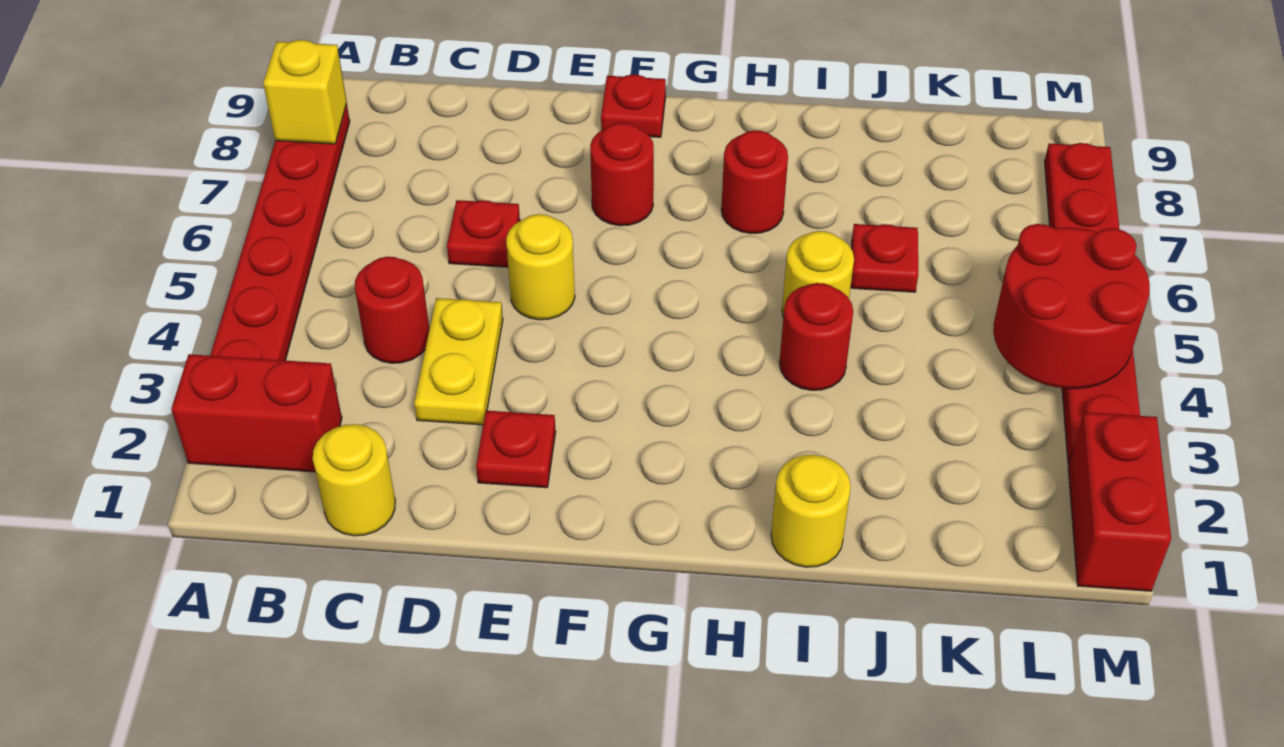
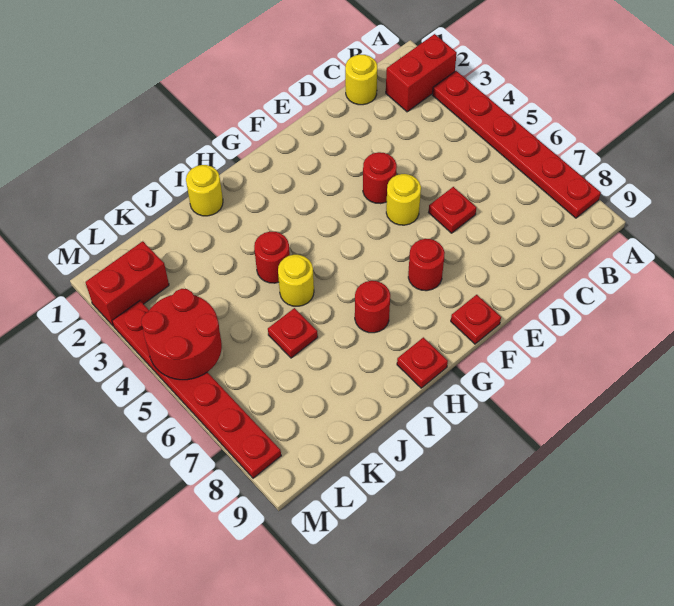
yellow 1x1 brick [263,40,347,144] -> none
red 1x1 round brick [355,257,429,363] -> red 1x1 round brick moved to [363,152,397,204]
yellow 1x2 plate [414,298,503,425] -> none
red 1x1 plate [476,411,556,488] -> red 1x1 plate moved to [397,337,448,388]
red 1x2 brick [1068,412,1171,591] -> red 1x2 brick turned to [86,241,169,326]

